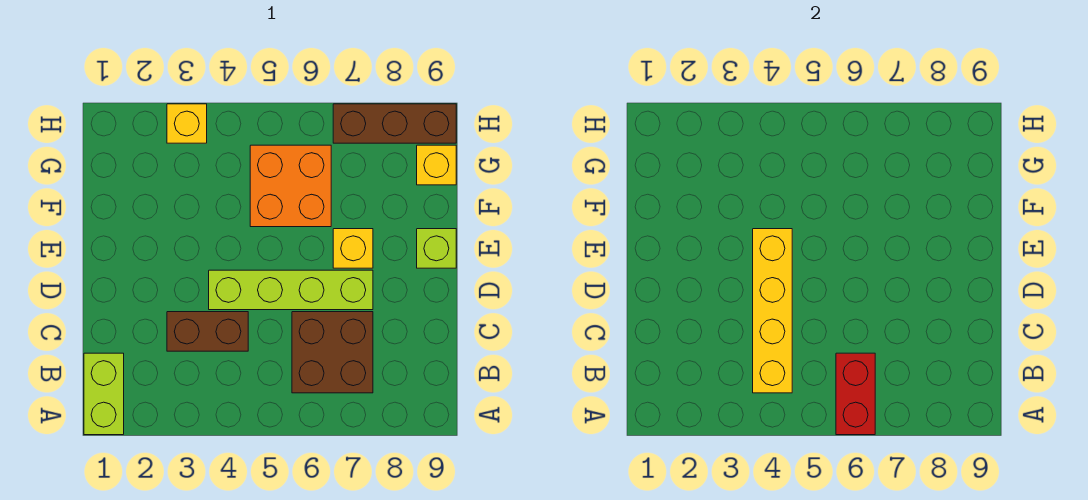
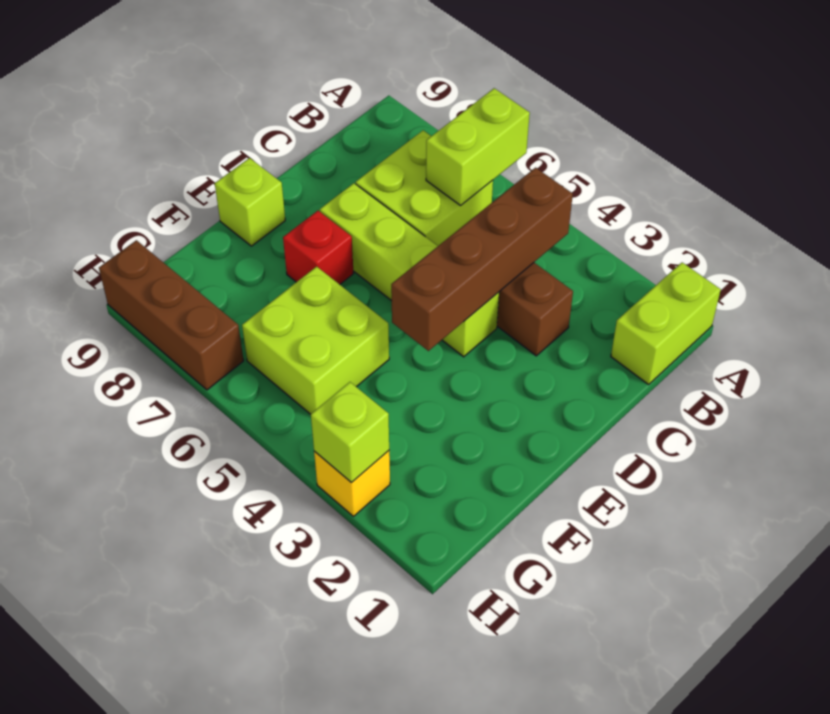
red 1x2 brick [836,353,875,435] -> lime 1x2 brick [426,88,530,205]
yellow 1x4 brick [753,229,792,393] -> brown 1x4 brick [391,168,573,351]
brown 2x2 brick [292,312,373,393] -> lime 2x2 brick [356,130,493,246]
yellow 1x1 brick [333,229,373,268] -> red 1x1 brick [283,211,354,284]
orange 2x2 brick [250,145,331,227] -> lime 2x2 brick [242,267,389,414]
yellow 1x1 brick [417,145,456,185] -> none
none -> lime 1x1 brick [311,382,389,483]

